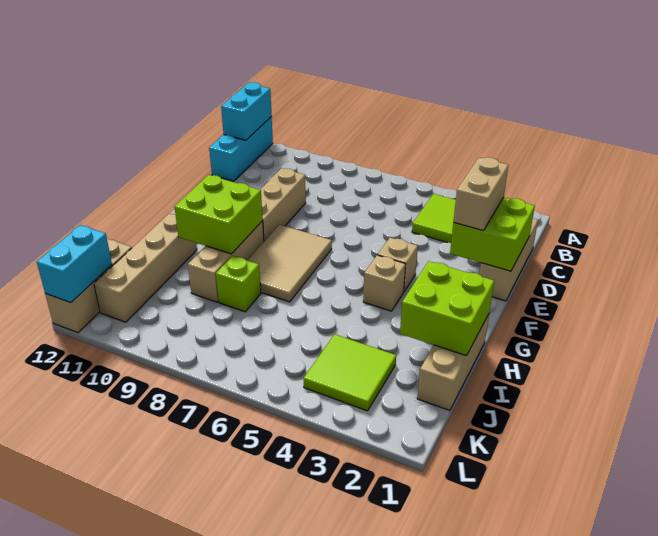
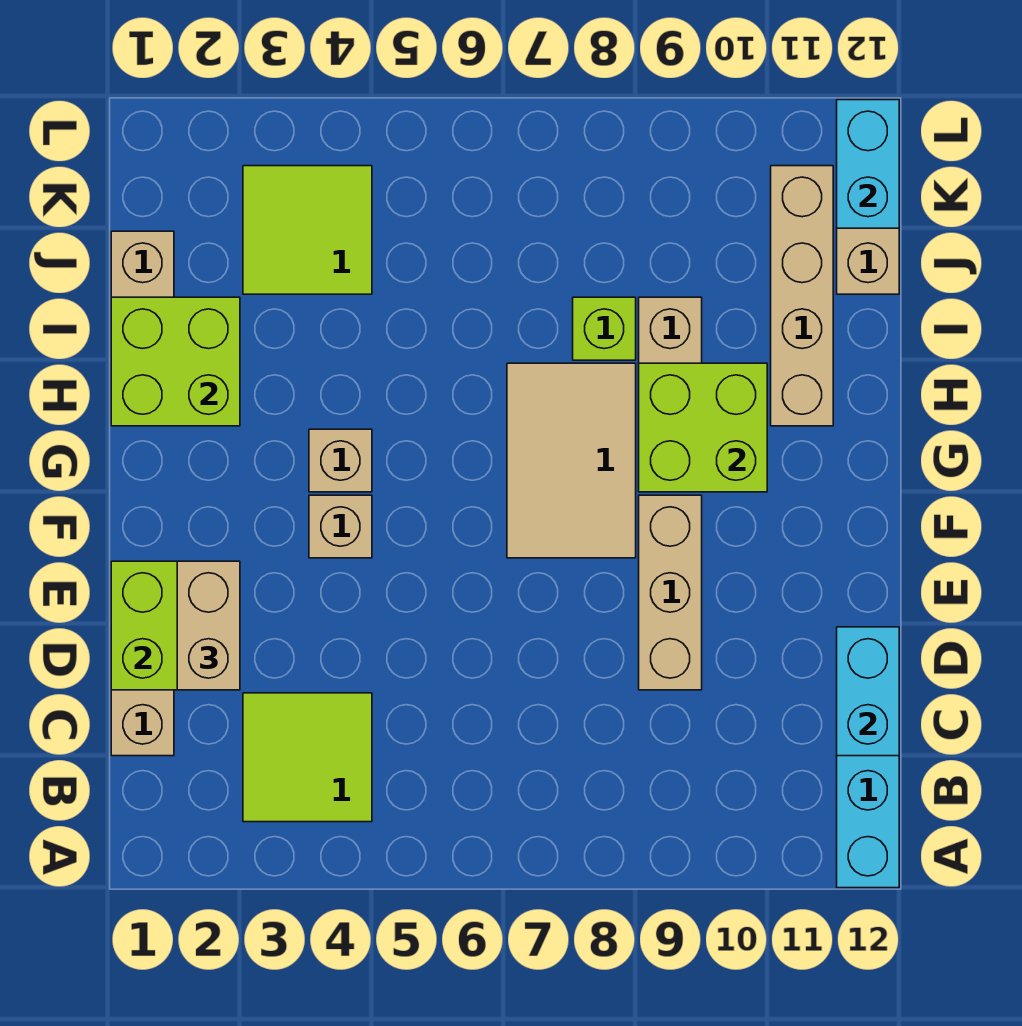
cyan 1x2 brick [221,82,272,140] -> cyan 1x2 brick moved to [837,627,899,756]

